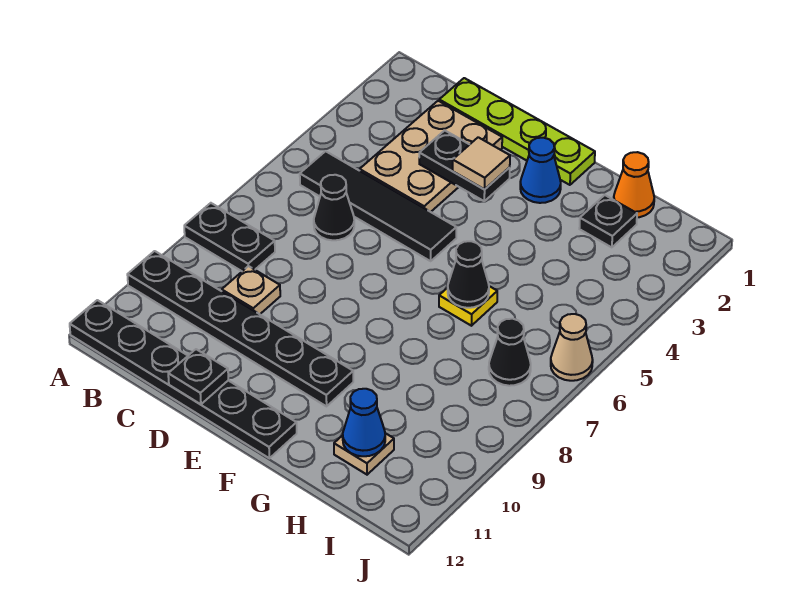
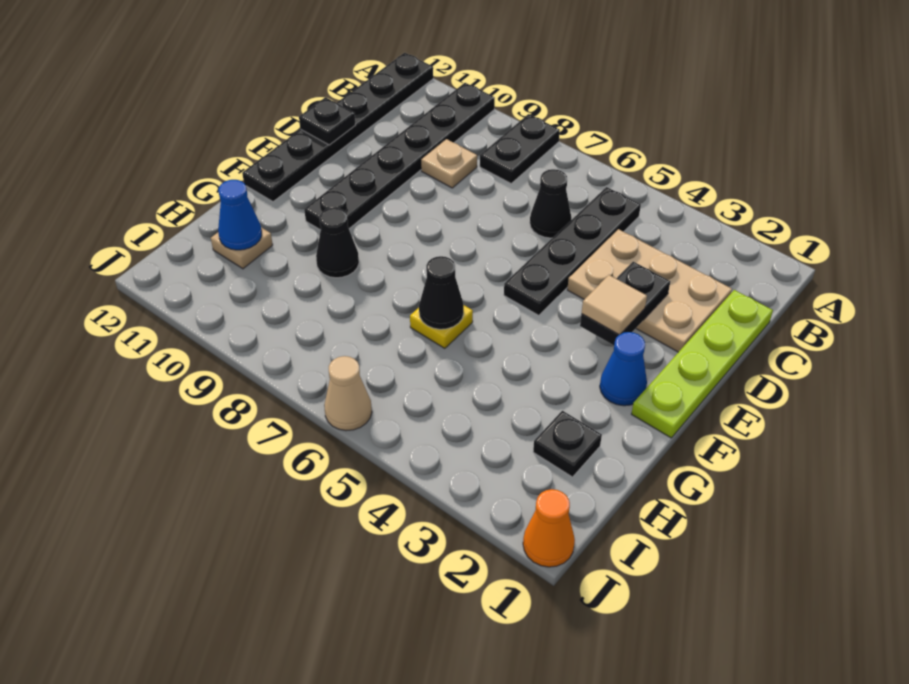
black 1x4 tile [300,151,456,261] -> black 1x4 plate [504,187,641,315]
orange 1x1 cone [614,152,654,217] -> orange 1x1 cone moved to [523,489,575,567]
black 1x1 cone [489,319,531,386] -> black 1x1 cone moved to [316,208,359,278]

